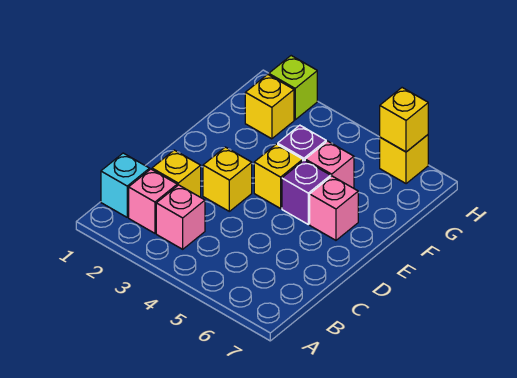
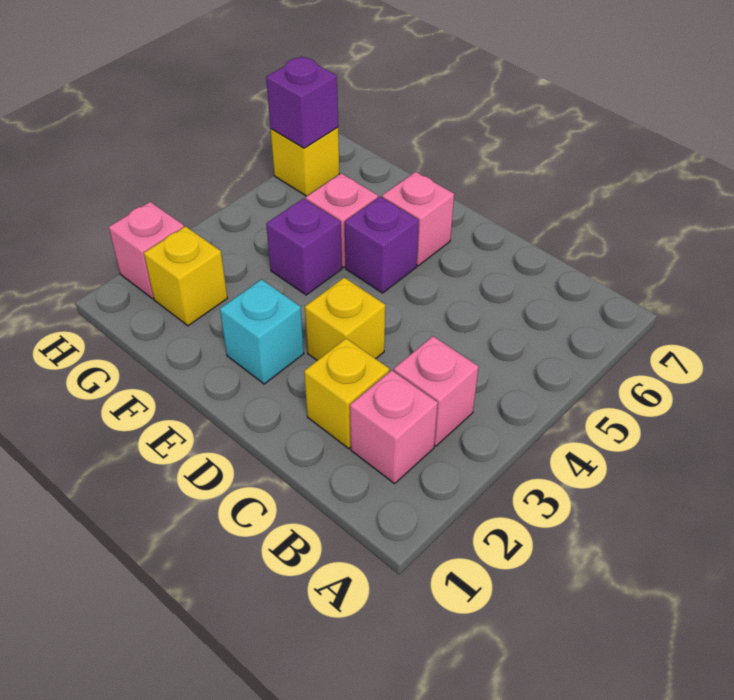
cyan 1x1 brick [101,153,150,217] -> cyan 1x1 brick moved to [220,279,304,384]
yellow 1x1 brick [254,144,303,208] -> none
lime 1x1 brick [269,56,317,120] -> pink 1x1 brick [109,202,184,299]
yellow 1x1 brick [380,88,428,152] -> purple 1x1 brick [266,57,338,148]

